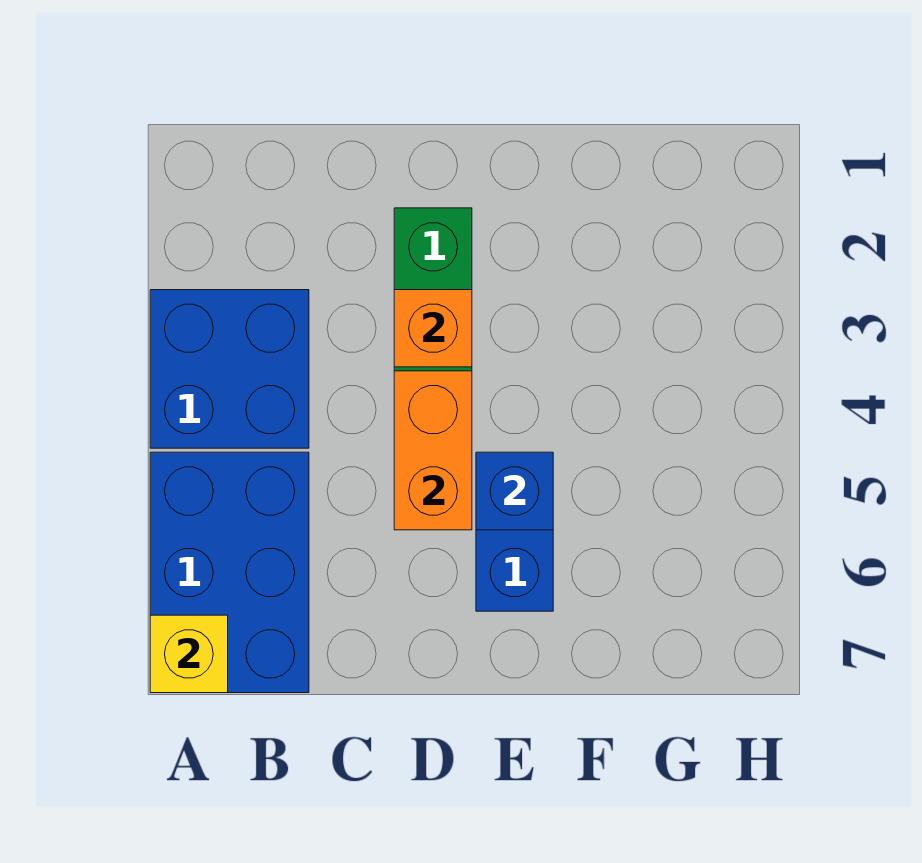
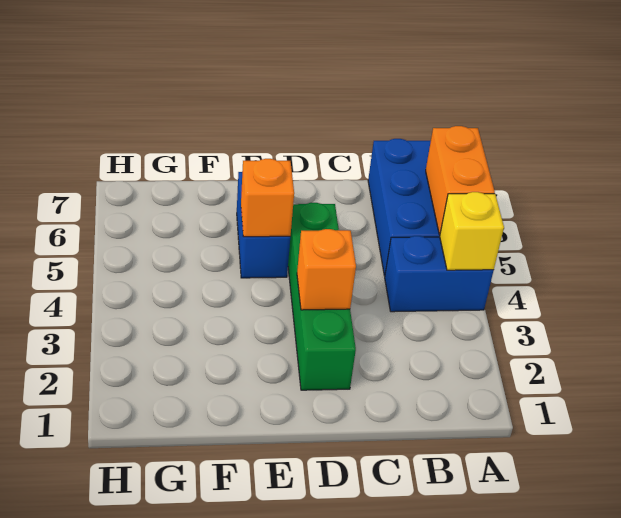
blue 2x2 brick [150,290,309,448] -> blue 1x2 brick [385,236,494,312]
yellow 1x1 brick [150,615,228,693] -> yellow 1x1 brick moved to [440,192,504,270]
orange 1x2 brick [394,371,472,530] -> orange 1x2 brick moved to [426,126,495,235]
blue 1x1 brick [476,452,553,530] -> orange 1x1 brick [241,159,294,237]

